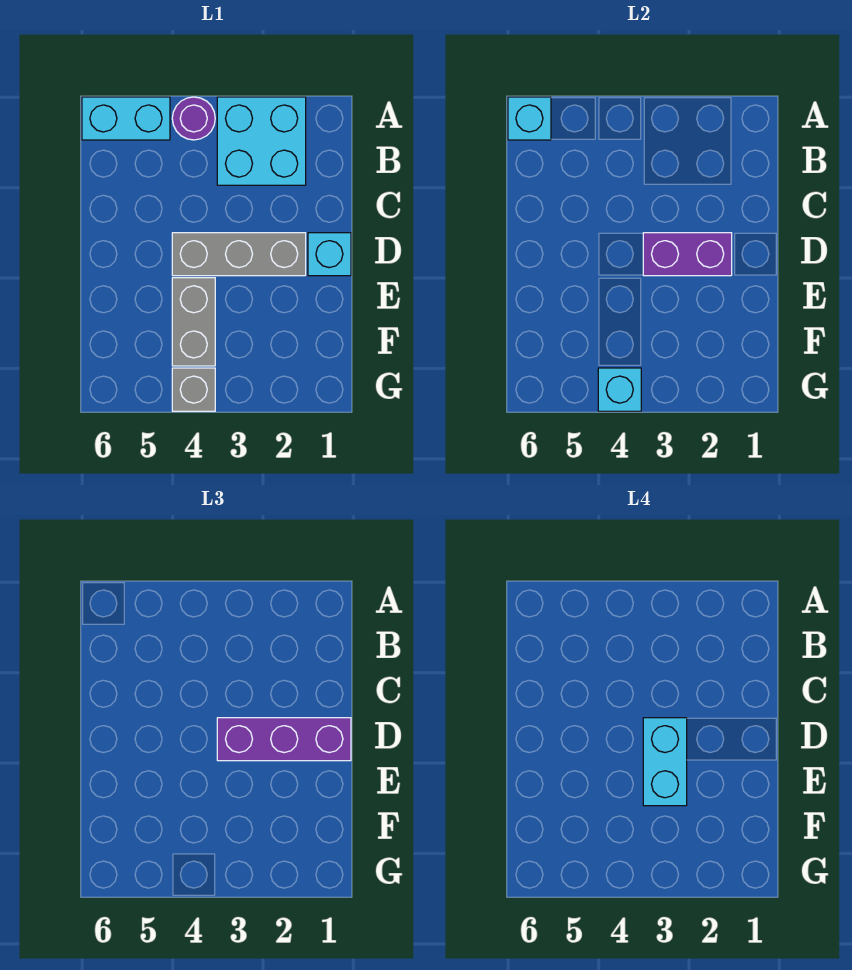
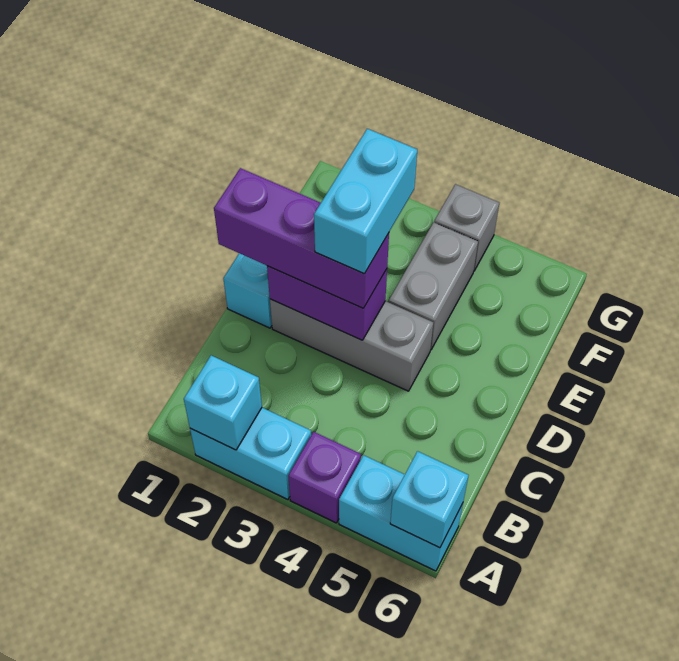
cyan 2x2 brick [217,97,306,185] -> cyan 1x2 brick [190,408,311,499]
purple 1x1 round brick [172,97,215,140] -> purple 1x1 brick [288,432,361,523]
cyan 1x1 brick [598,368,641,411] -> cyan 1x1 brick moved to [184,355,262,450]

